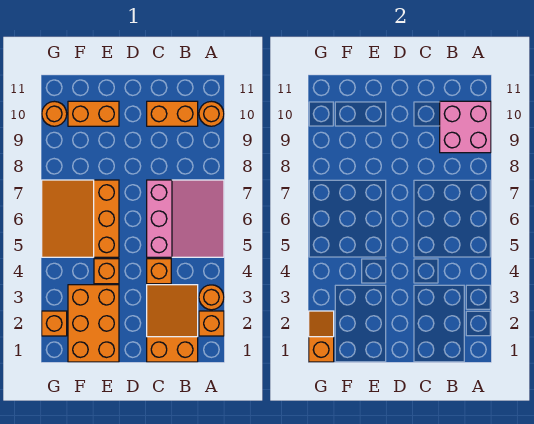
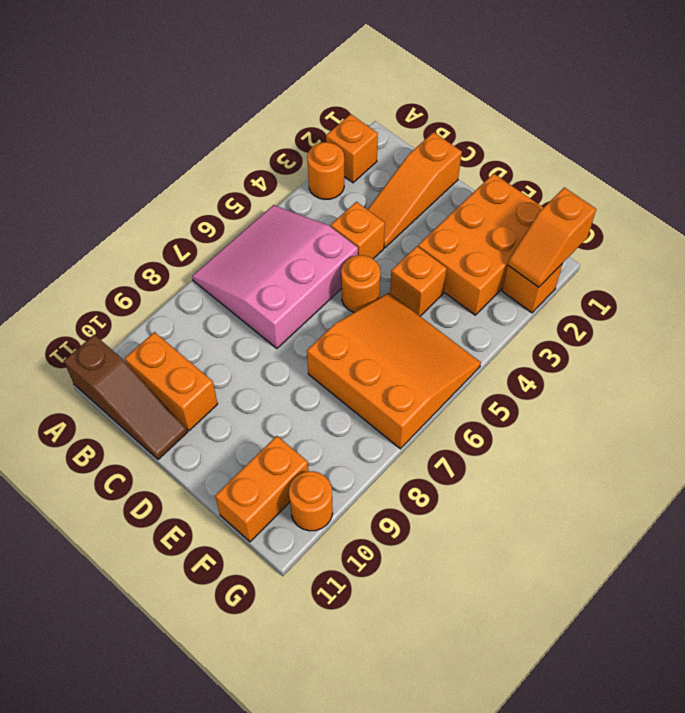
pink 2x2 brick [440,101,491,153] -> none
orange 1x1 round brick [199,101,224,126] -> orange 1x1 round brick moved to [341,255,380,312]
none -> brown 1x3 slope [64,335,187,460]
orange 2x3 slope [147,285,198,362] -> orange 1x3 slope [367,132,462,248]
orange 3x3 slope [42,180,119,257] -> orange 3x3 slope turned to [307,293,481,449]
orange 1x2 brick [68,101,119,126] -> orange 1x2 brick turned to [215,436,309,542]

